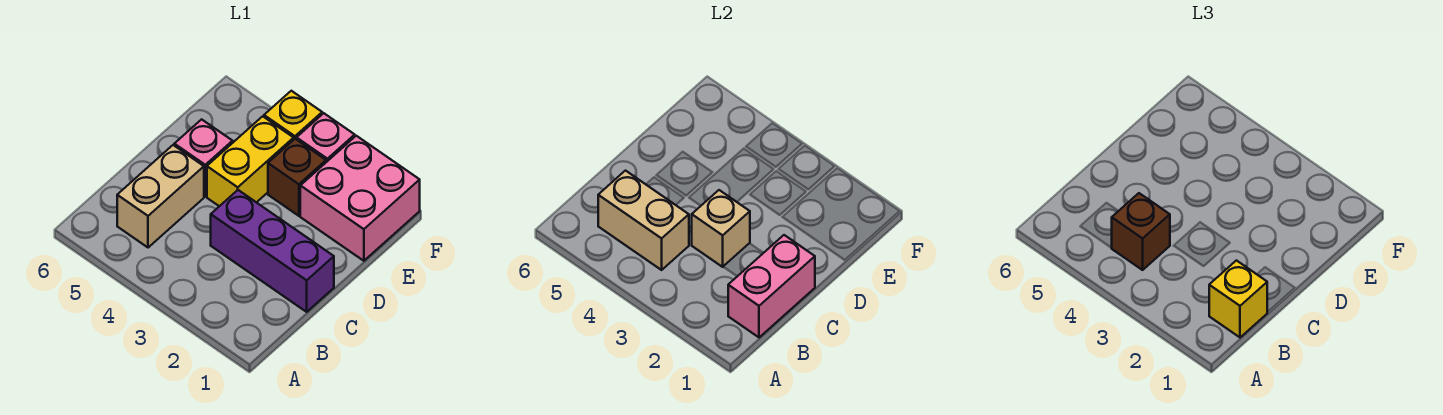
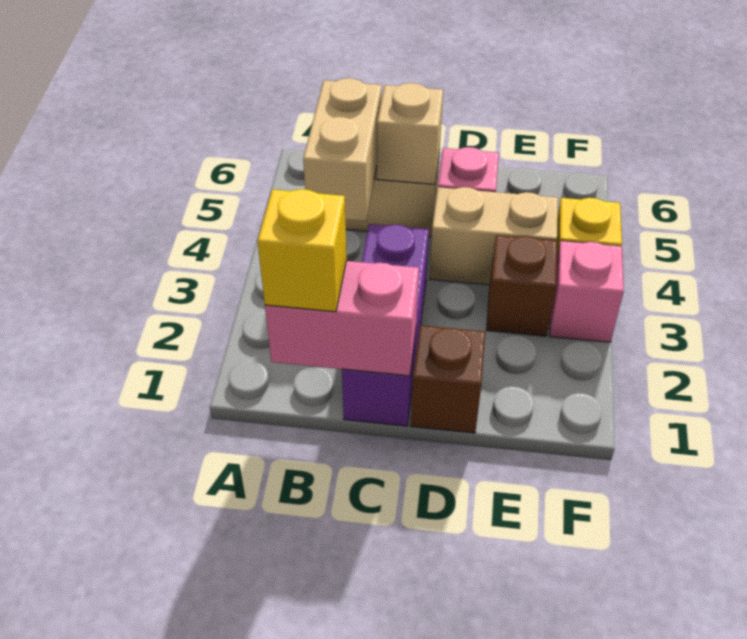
brown 1x1 brick [1112,193,1170,270] -> brown 1x1 brick moved to [411,325,485,433]
tan 1x1 brick [692,190,750,267] -> tan 1x1 brick moved to [377,83,443,185]
yellow 1x2 brick [207,116,294,206] -> tan 1x2 brick [429,187,558,285]
pink 2x2 brick [300,136,420,261] -> none

